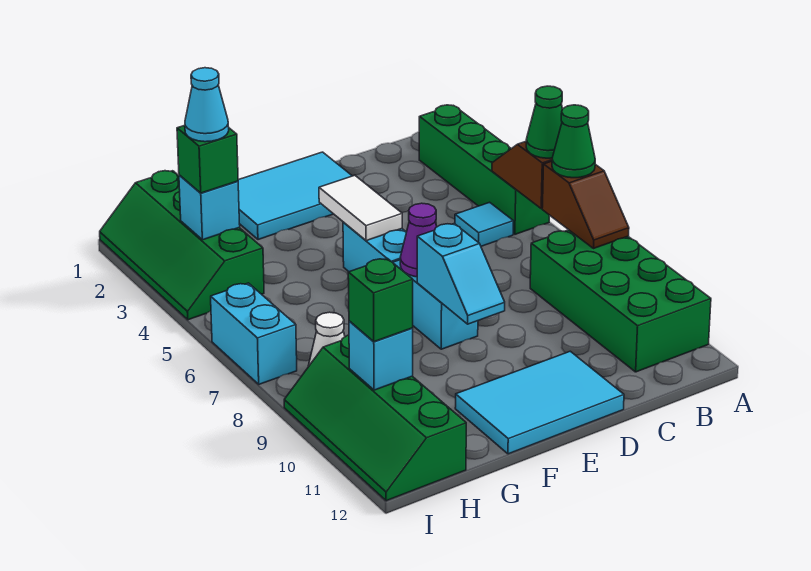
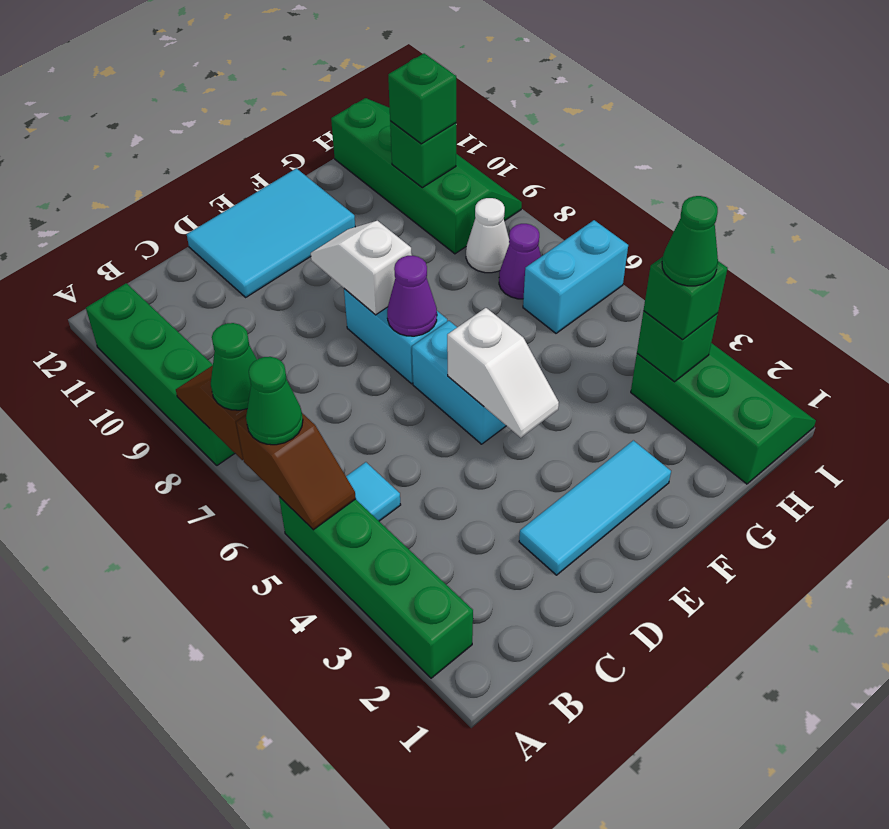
green 2x4 brick [530,230,711,372] -> green 1x4 brick [86,283,235,465]
cyan 2x3 tile [238,152,352,240] -> cyan 1x3 tile [519,440,671,575]
white 1x2 tile [319,175,402,241] -> white 1x2 slope [447,308,559,438]
cyan 1x2 slope [417,224,505,324] -> white 1x2 slope [311,221,412,315]
green 2x4 slope [100,171,264,320] -> green 2x3 slope [631,343,816,484]
cyan 1x1 brick [179,175,240,240] -> green 1x1 brick [637,311,718,382]
cyan 1x1 cone [185,68,229,142] -> green 1x1 cone [662,196,718,286]
none -> purple 1x1 cone [499,224,541,299]
cyan 1x1 brick [349,321,413,390] -> green 1x1 brick [390,121,456,188]
cyan 1x2 brick [211,283,297,384] -> cyan 1x2 brick turned to [523,220,628,333]

